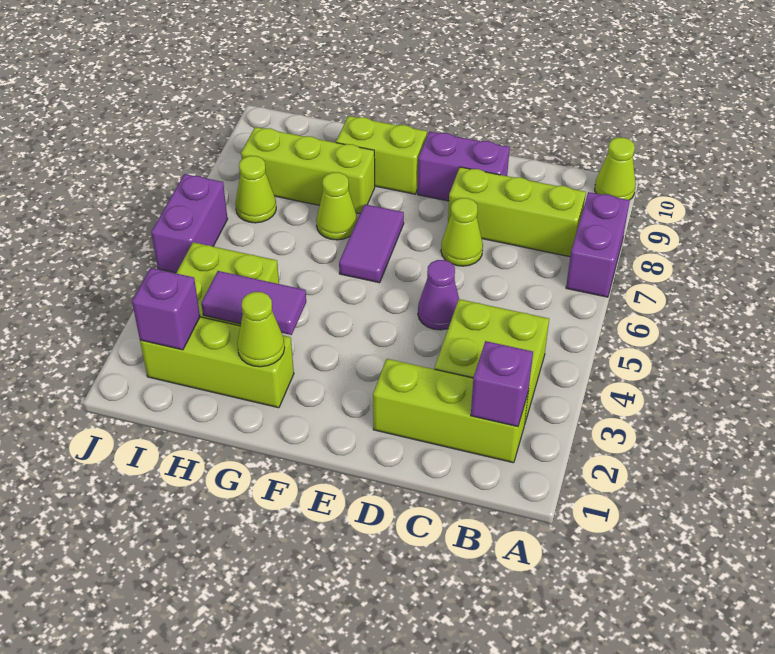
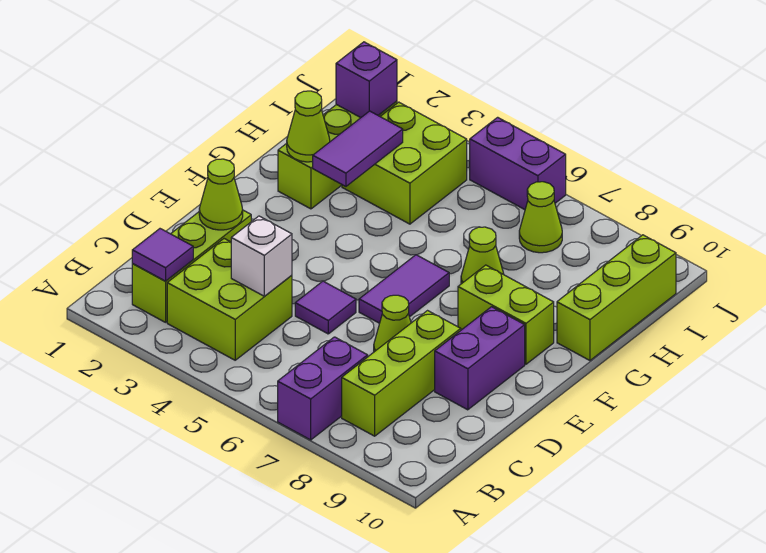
purple 1x2 brick [566,192,630,297] -> purple 1x2 brick turned to [278,337,368,440]
lime 1x1 cone [595,137,636,200] -> lime 1x1 cone moved to [199,159,243,230]
purple 1x1 brick [471,341,533,427] -> purple 1x1 tile [132,229,193,281]
none -> white 1x1 brick [231,216,292,296]
purple 1x1 cone [418,260,459,330] -> purple 1x1 tile [295,281,356,334]
purple 1x2 tile [339,204,404,283] -> purple 1x2 tile turned to [359,255,449,323]
lime 1x2 brick [336,116,427,194] -> lime 1x2 brick turned to [458,265,554,364]
lime 1x3 brick [241,127,375,214] -> lime 1x3 brick moved to [557,235,676,360]

